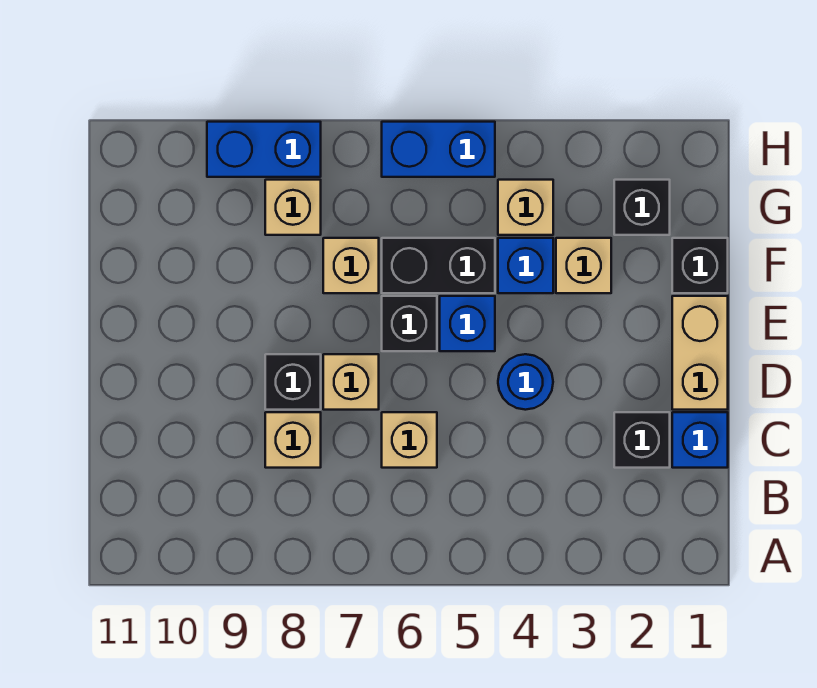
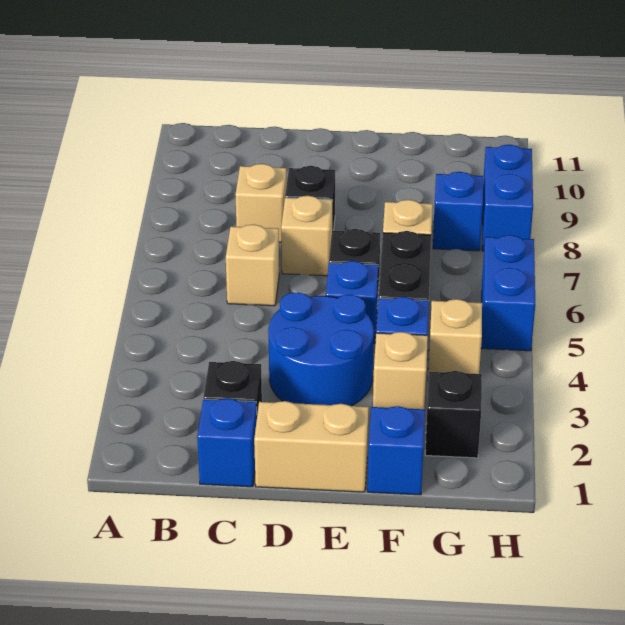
blue 1x1 round brick [498,354,553,410] -> blue 2x2 round brick [268,292,374,406]
black 1x1 brick [672,238,728,293] -> blue 1x1 brick [368,406,425,495]
tan 1x1 brick [265,180,321,235] -> blue 1x1 brick [433,172,483,251]

